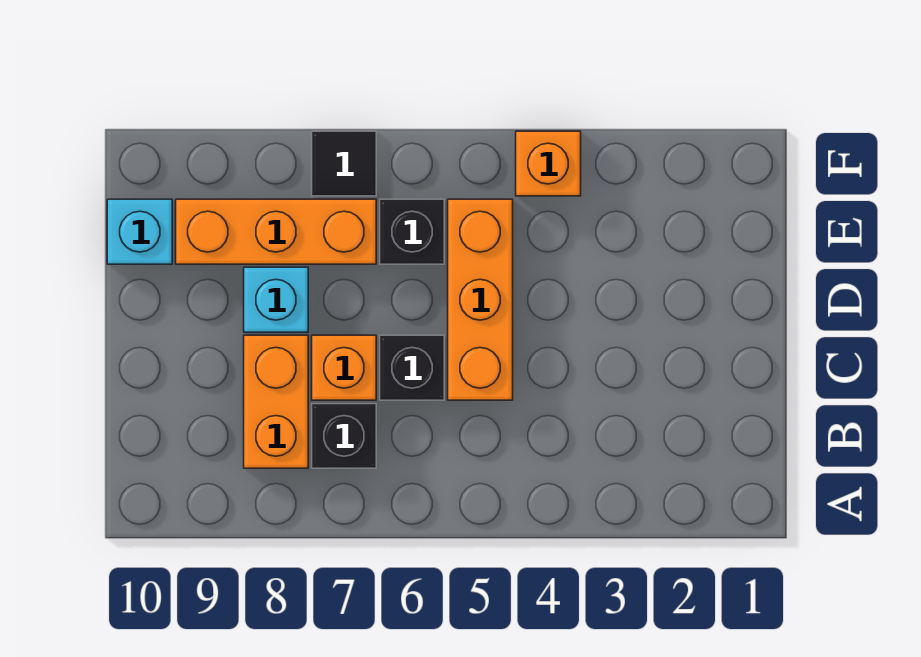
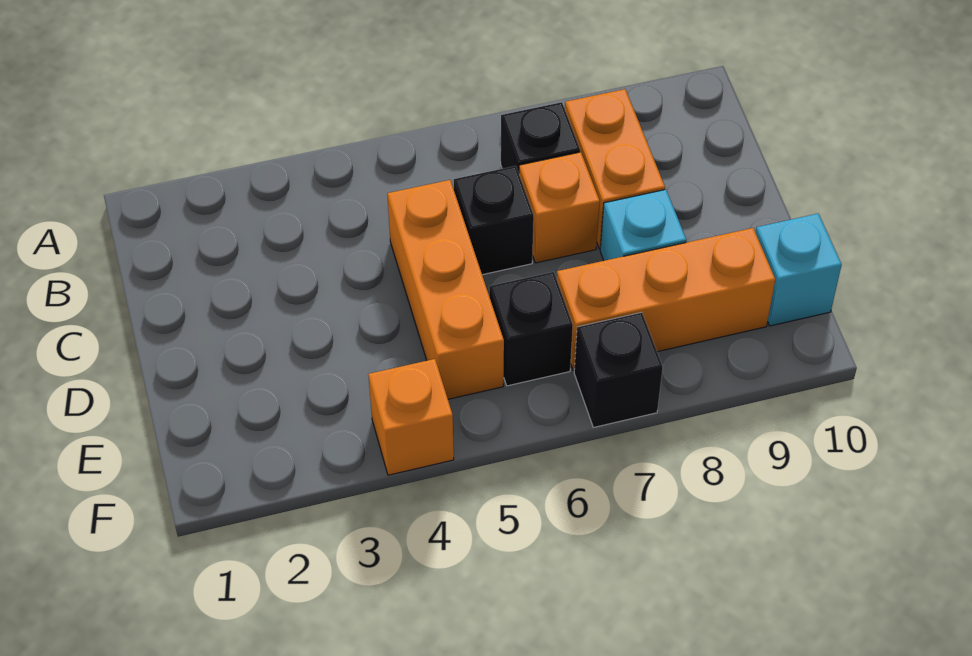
black 1x1 tile [312,131,376,196] -> black 1x1 brick [574,312,663,427]

